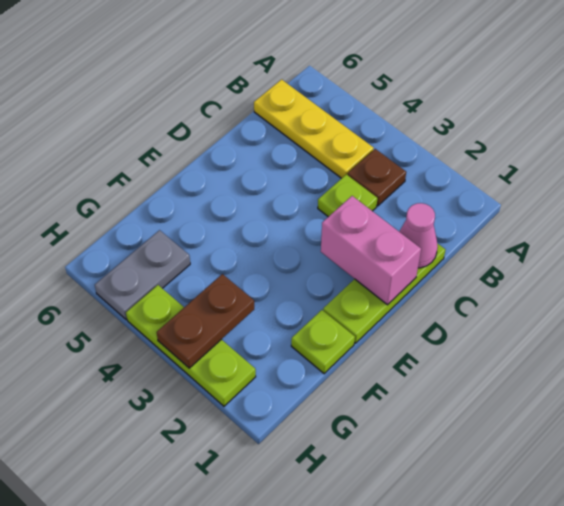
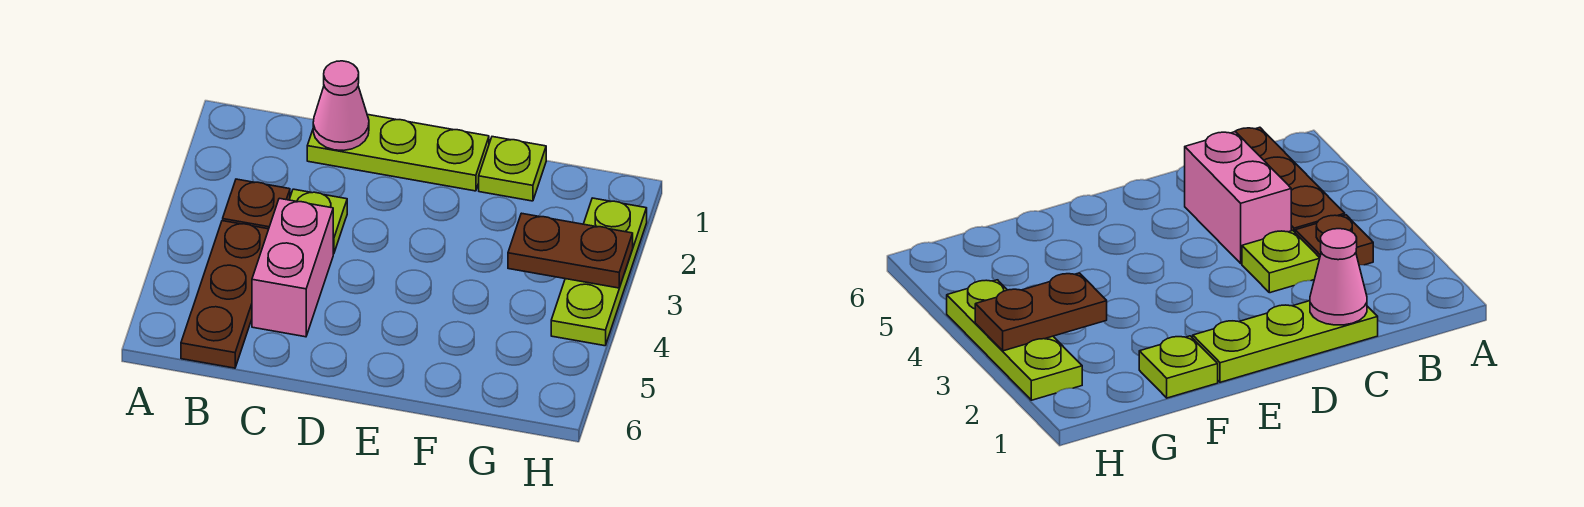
yellow 1x3 plate [254,79,374,178] -> brown 1x3 plate [181,221,269,368]
pink 1x2 brick [321,196,421,305] -> pink 1x2 brick moved to [252,198,333,337]
grey 1x2 plate [95,230,190,320] -> none

